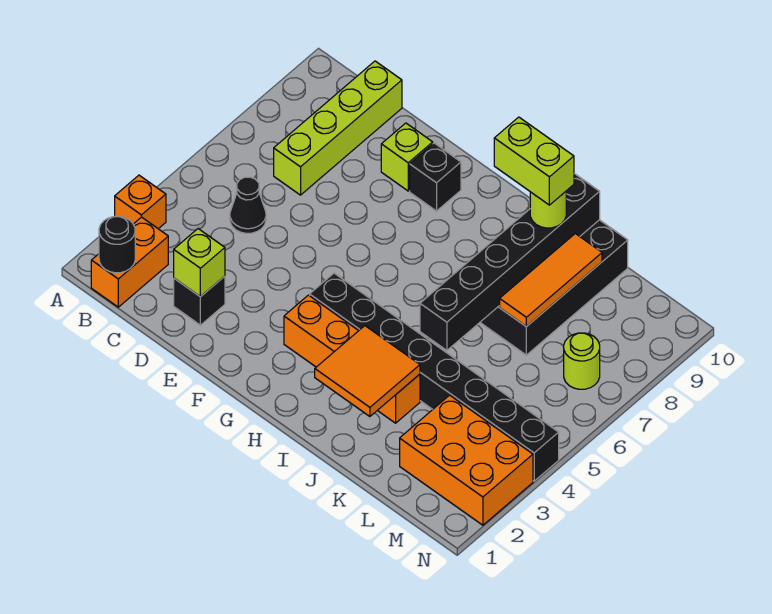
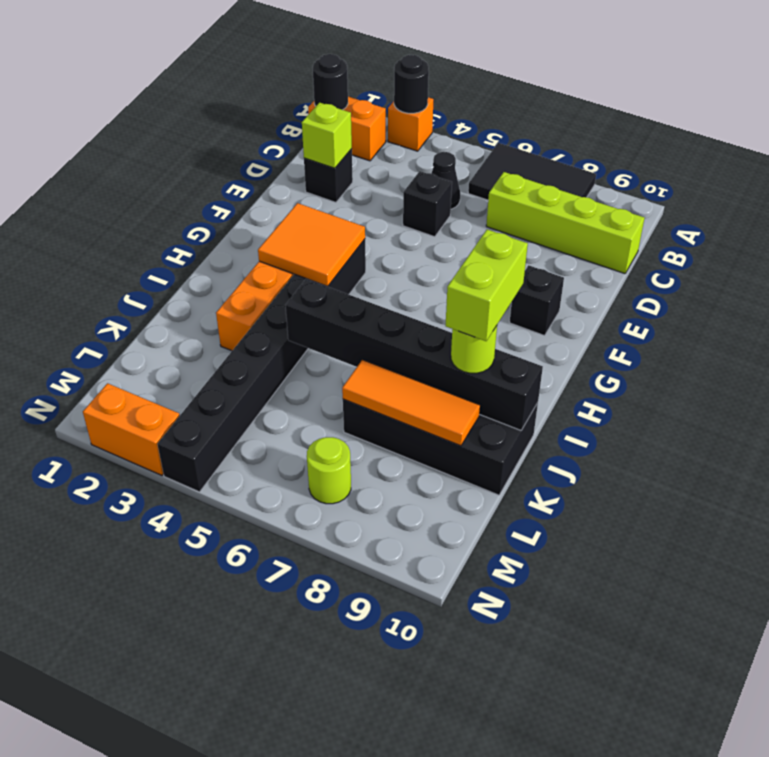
none -> black 1x1 round brick [394,55,429,113]
none -> black 2x3 tile [468,143,596,200]
none -> black 1x1 brick [403,171,452,237]
lime 1x1 brick [381,123,433,191] -> none
orange 2x2 tile [315,326,420,417] -> orange 2x2 tile moved to [258,203,365,286]
orange 2x3 brick [400,395,533,525] -> orange 1x2 brick [83,383,180,475]

